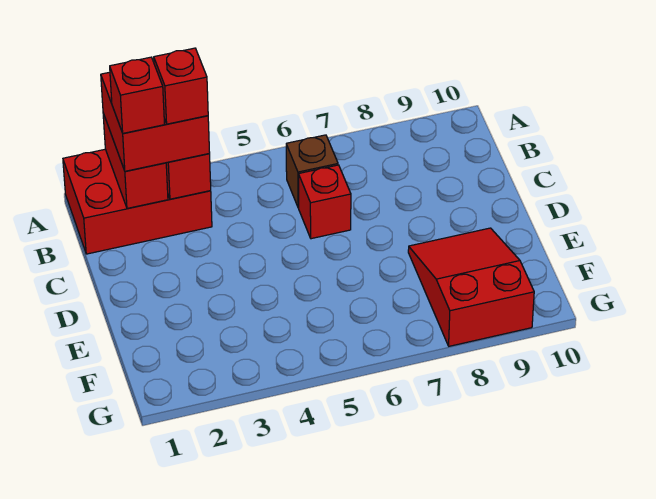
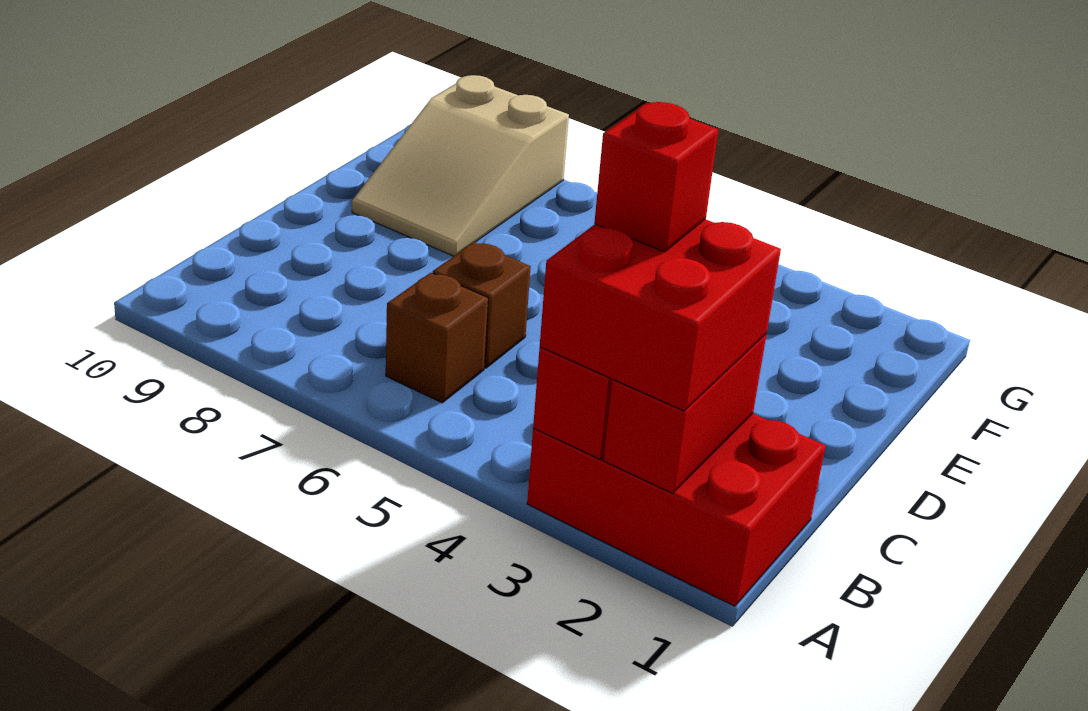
red 1x1 brick [110,57,164,133] -> none
red 1x1 brick [299,165,351,239] -> brown 1x1 brick [433,242,531,368]
red 2x3 slope [408,228,534,346] -> tan 2x3 slope [352,75,569,256]

